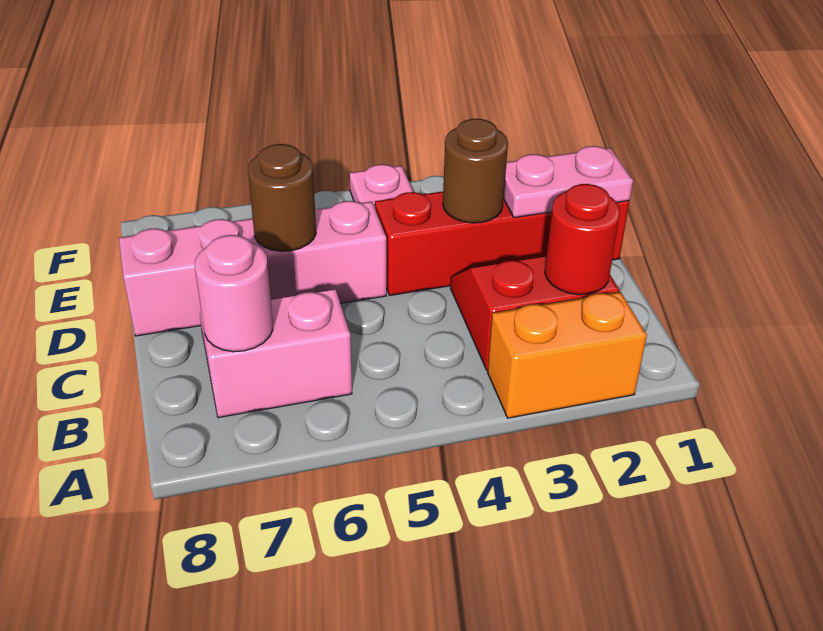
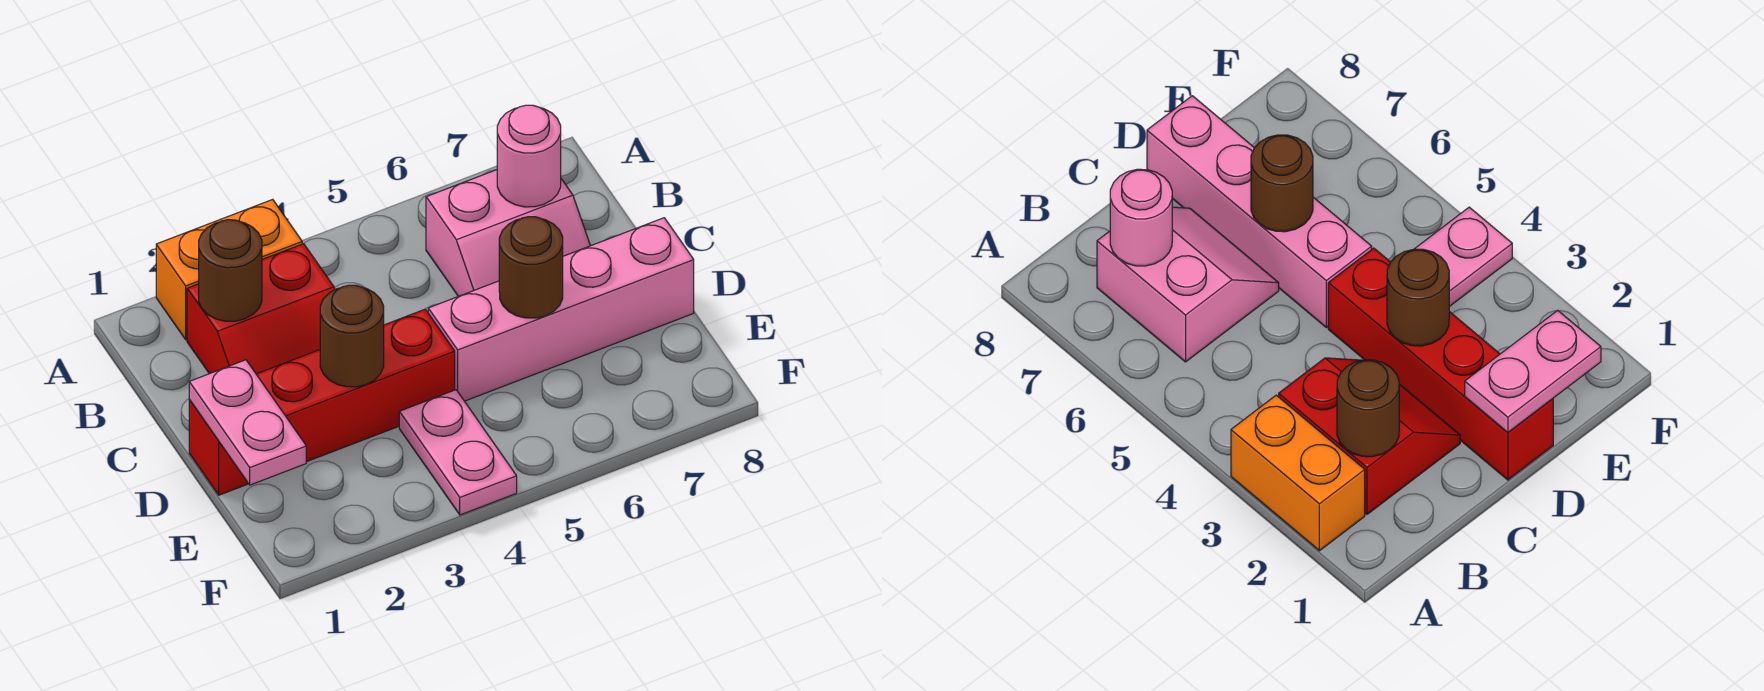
red 1x1 round brick [545,184,620,295] -> brown 1x1 round brick [199,220,262,321]
pink 1x2 plate [503,146,633,218] -> pink 1x2 plate turned to [189,360,306,485]

